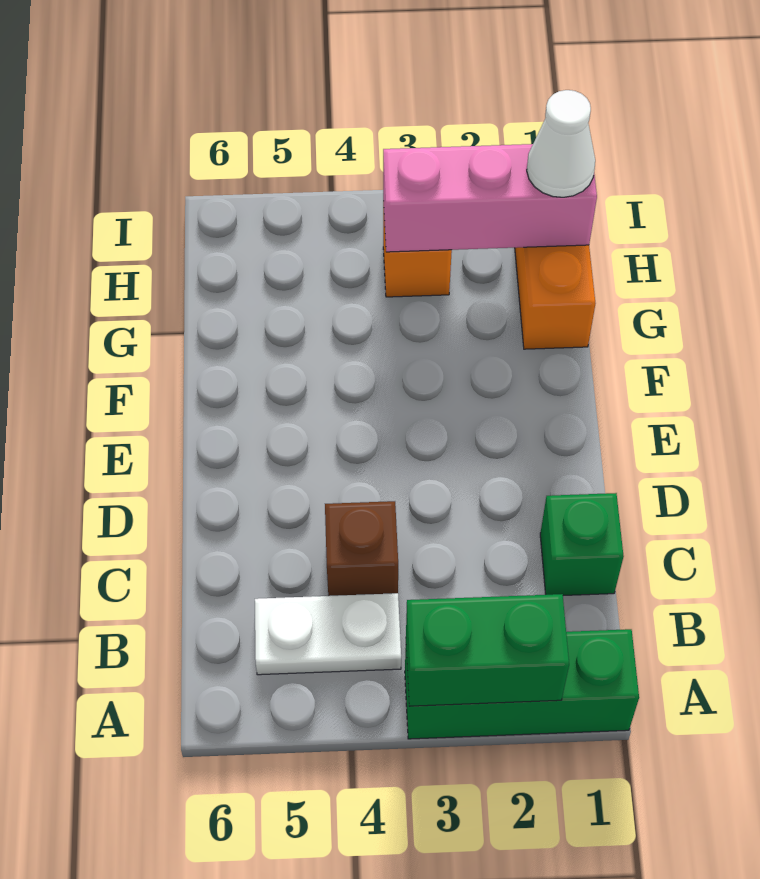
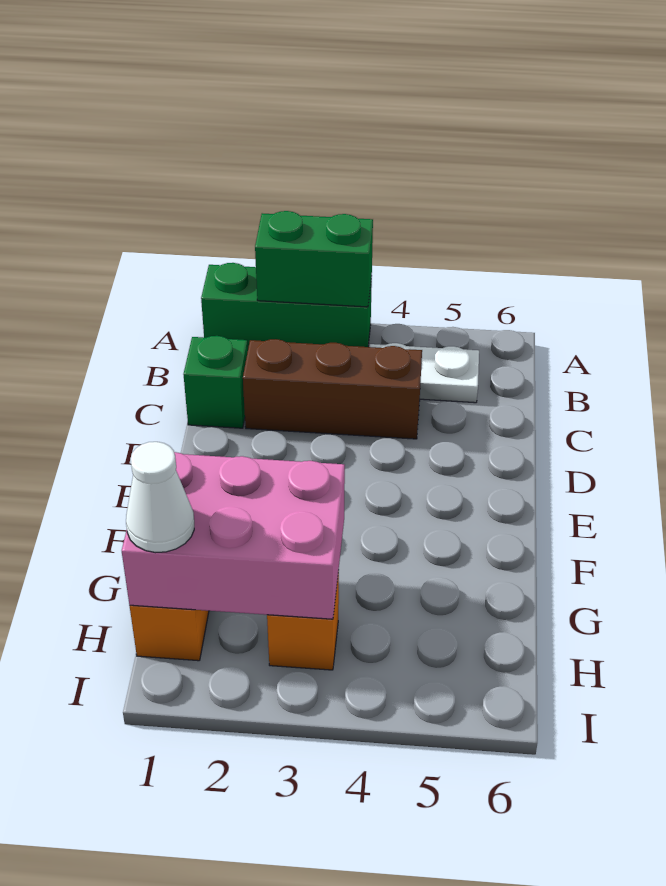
brown 1x1 brick [325,501,398,596] -> brown 1x3 brick [243,339,422,439]
pink 1x3 brick [383,144,597,252] -> pink 2x3 brick [122,452,345,619]

